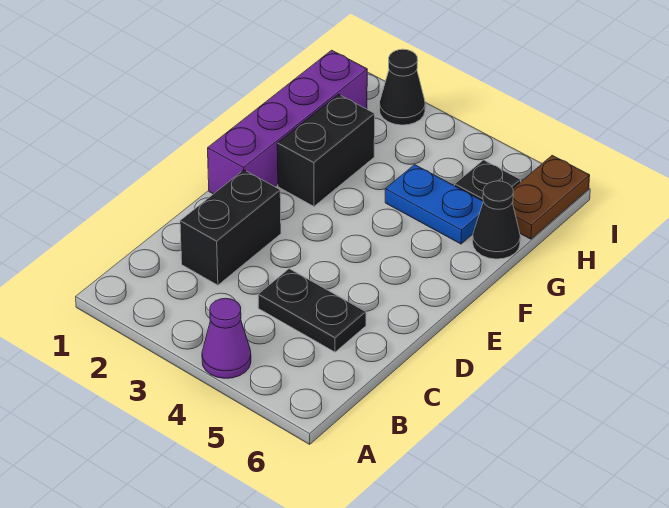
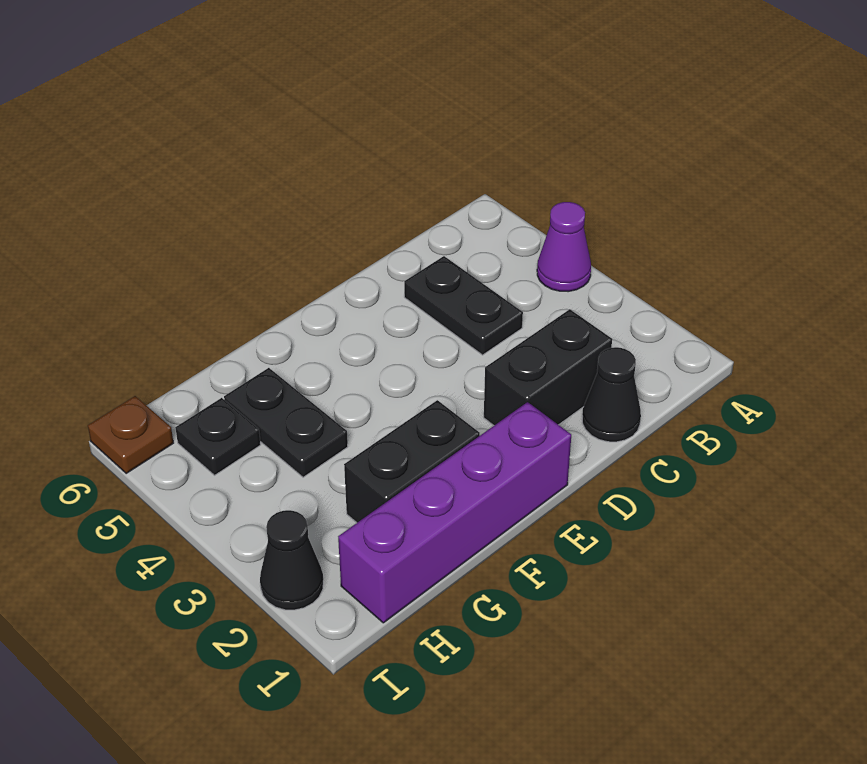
blue 1x2 plate [385,165,483,244] -> black 1x2 plate [224,368,348,477]
black 1x1 cone [473,181,520,259] -> black 1x1 cone moved to [582,347,641,442]
brown 1x2 plate [512,155,590,239] -> brown 1x1 plate [88,396,173,473]

